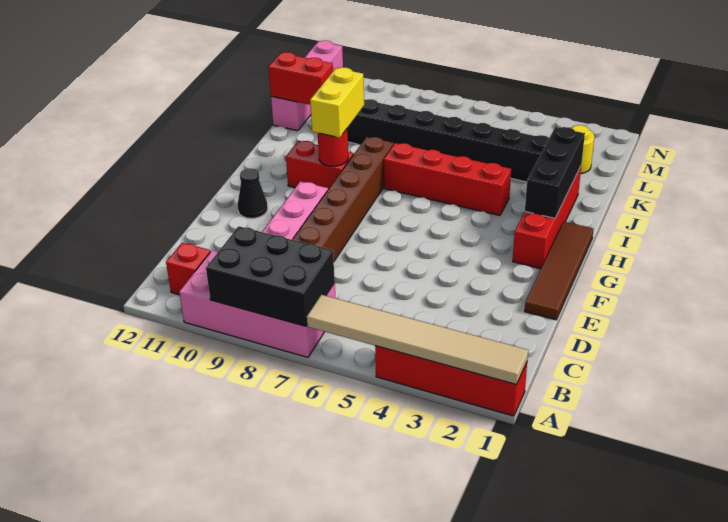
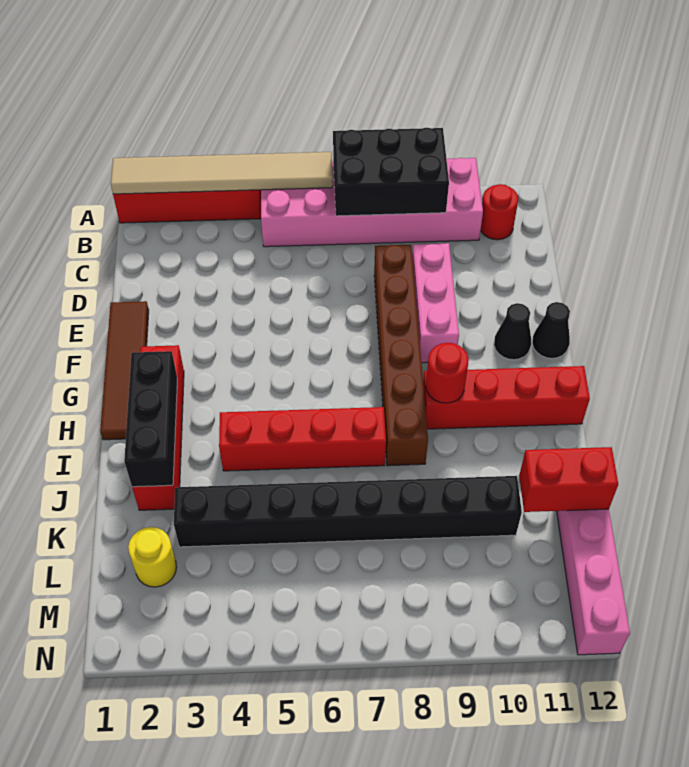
pink 2x4 brick [179,251,335,357] -> pink 2x6 brick [261,158,483,247]
red 1x1 brick [166,243,210,295] -> red 1x1 round brick [481,184,518,240]
none -> black 1x1 cone [532,302,570,358]
red 1x2 brick [286,141,353,189] -> red 1x4 brick [423,366,590,429]
yellow 1x2 brick [310,67,364,138] -> none

